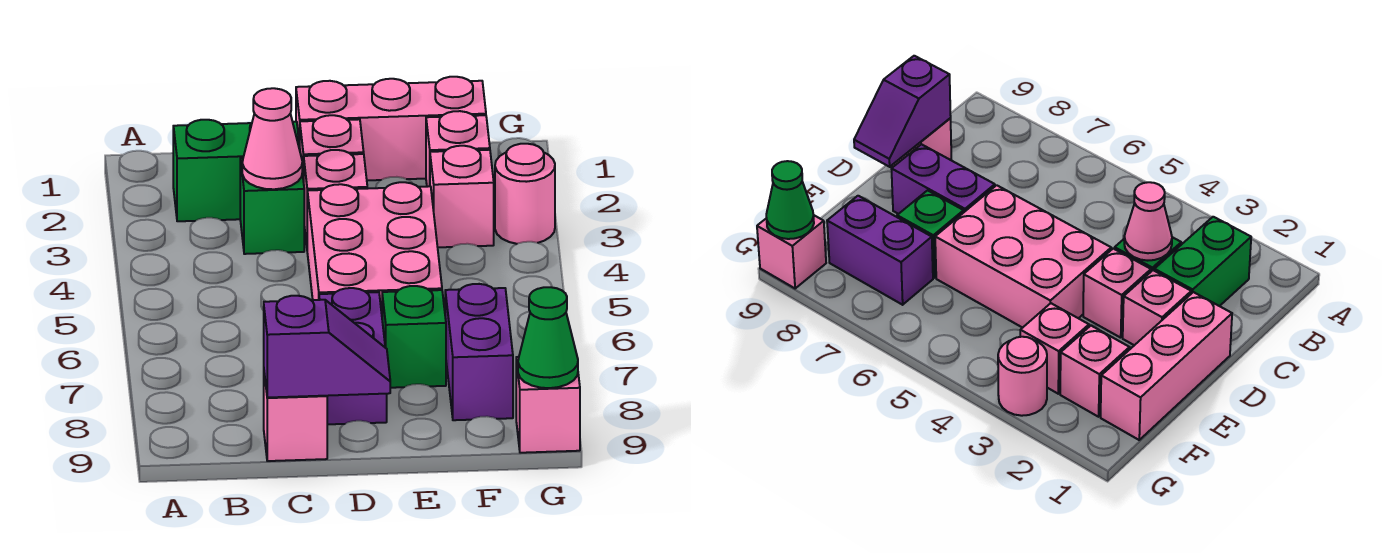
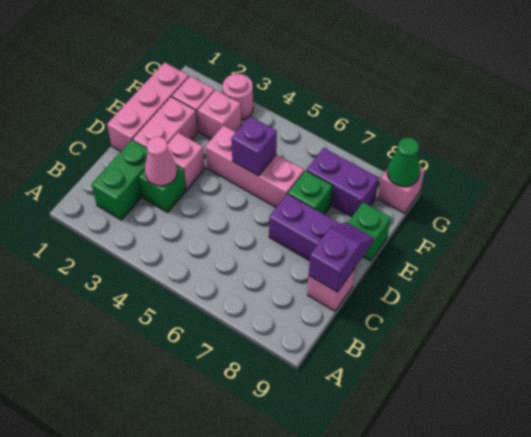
pink 1x1 brick [300,115,364,182] -> pink 1x2 brick [133,97,198,148]
pink 2x3 brick [307,182,442,313] -> pink 1x3 brick [205,125,304,207]
none -> purple 1x1 brick [231,116,277,176]
none -> green 1x1 brick [348,202,391,261]

